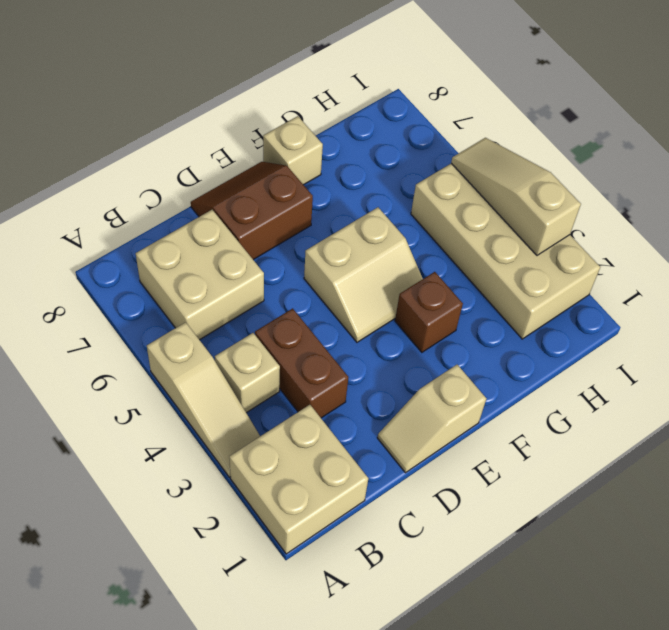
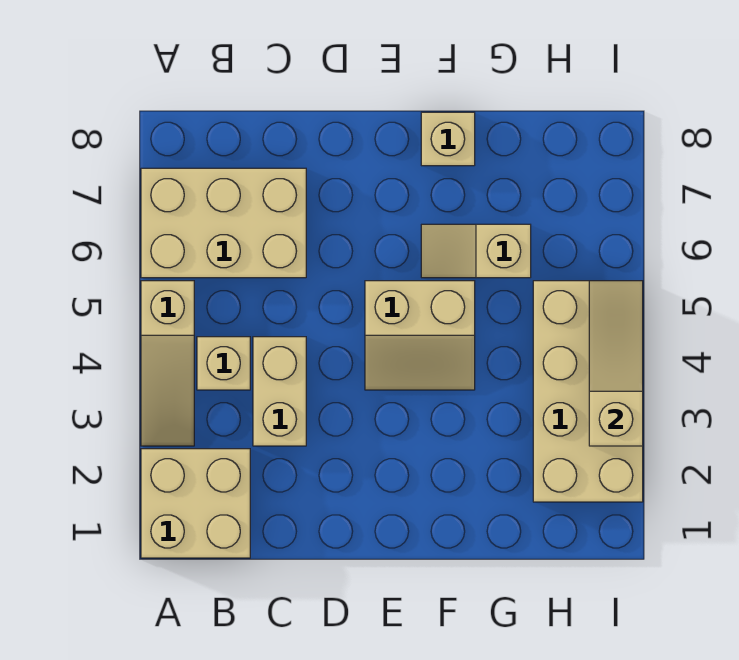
tan 2x2 brick [136,210,264,340] -> tan 2x3 brick [141,168,306,278]
brown 1x2 brick [255,308,348,418] -> tan 1x2 brick [253,337,306,446]
tan 1x2 slope [378,365,486,473] -> tan 1x2 slope moved to [421,224,531,278]
brown 2x2 slope [191,162,313,260] -> none
brown 1x1 brick [395,272,463,352] -> none

